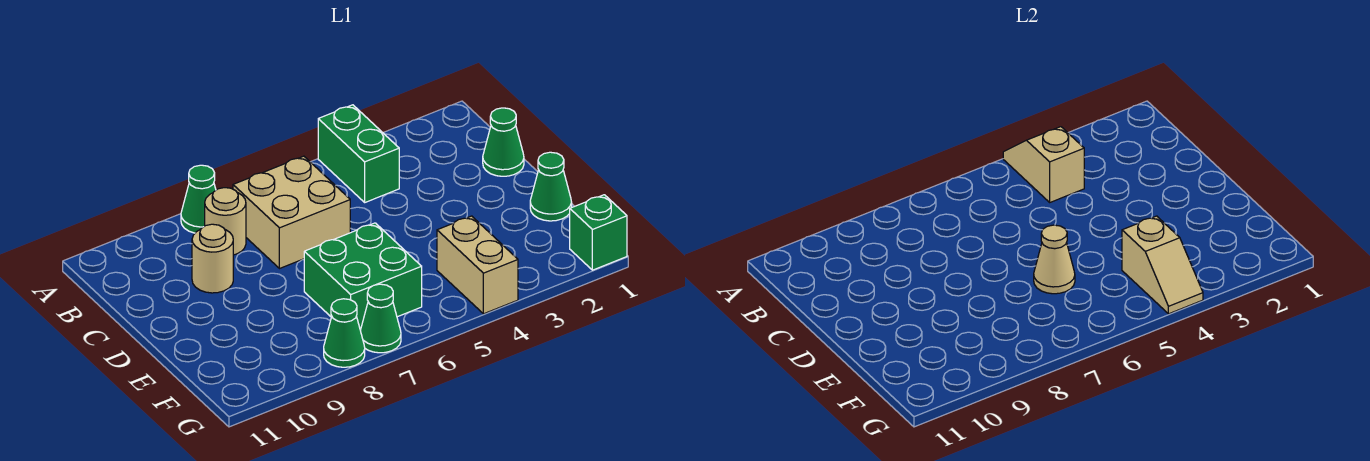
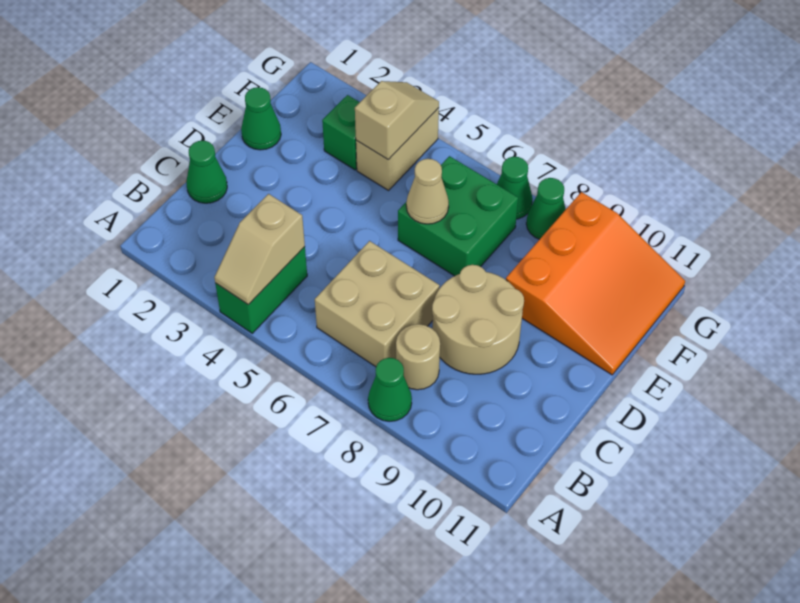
tan 1x1 round brick [192,224,233,293] -> tan 2x2 round brick [432,265,524,374]
none -> orange 3x3 slope [506,192,685,375]
green 1x1 brick [570,195,627,270] -> green 1x1 brick moved to [322,95,360,170]

